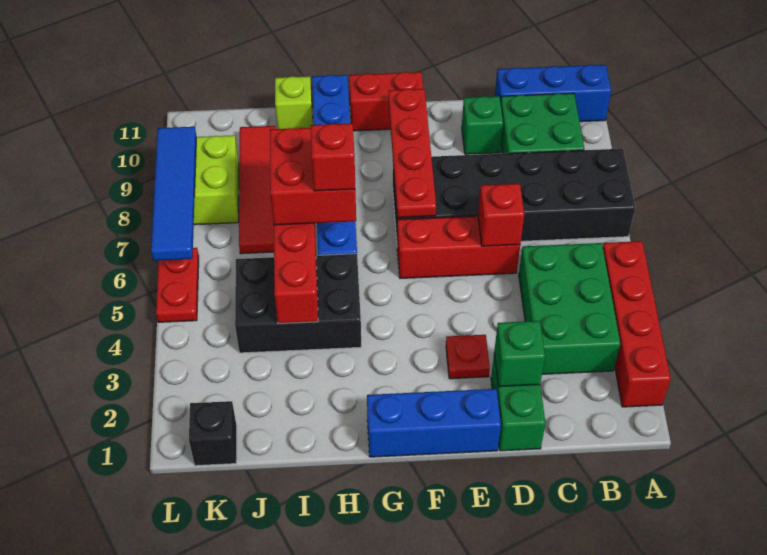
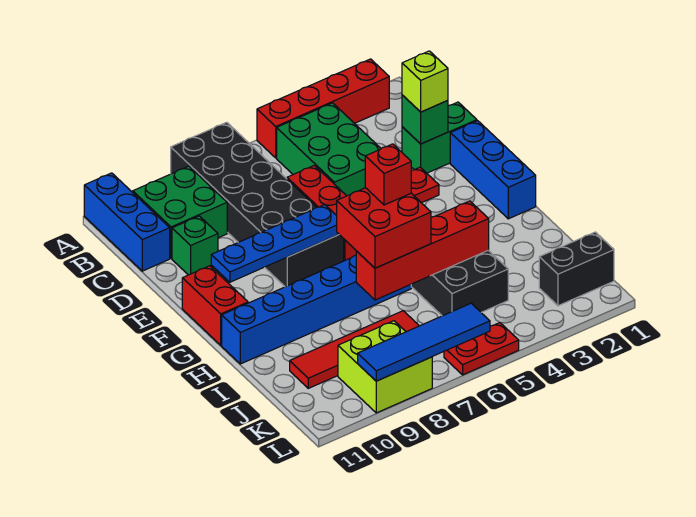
green 2x3 brick [519,243,620,374] -> green 2x3 brick turned to [277,103,381,196]
red 1x1 brick [478,184,524,246] -> none
red 1x4 plate [389,89,436,218] -> blue 1x4 plate [211,204,339,282]
lime 1x1 brick [275,76,313,129] -> lime 1x1 brick moved to [402,51,448,112]
black 1x1 brick [189,401,237,466] -> black 1x2 brick [539,232,614,306]

